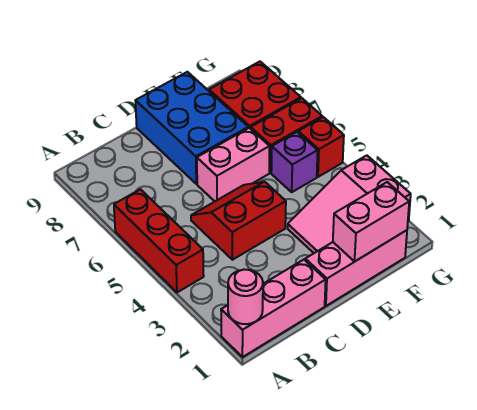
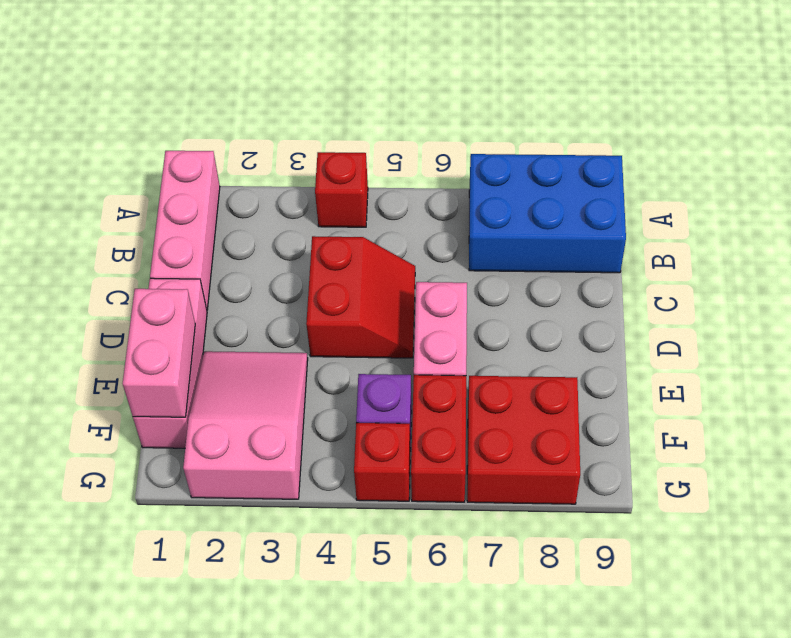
pink 1x1 round brick [228,270,263,324] -> none
red 1x3 brick [114,189,204,292] -> red 1x1 brick [315,152,368,227]
blue 2x3 brick [135,72,248,184] -> blue 2x3 brick moved to [469,154,626,273]

